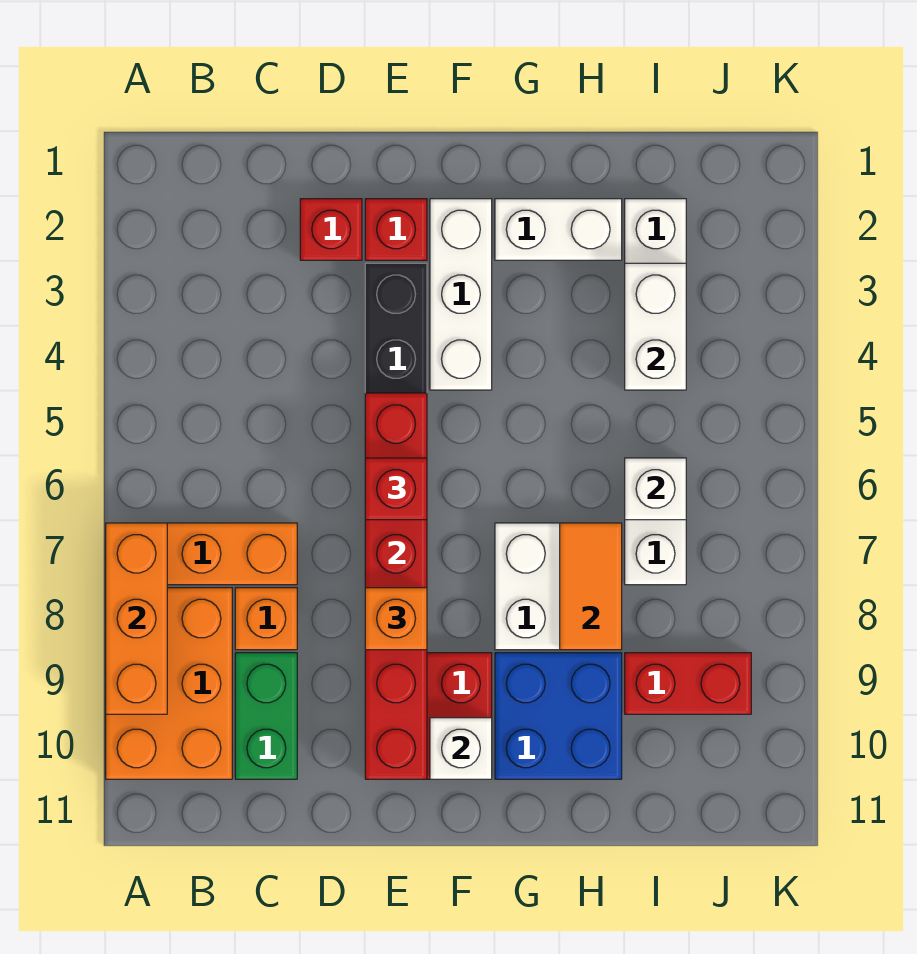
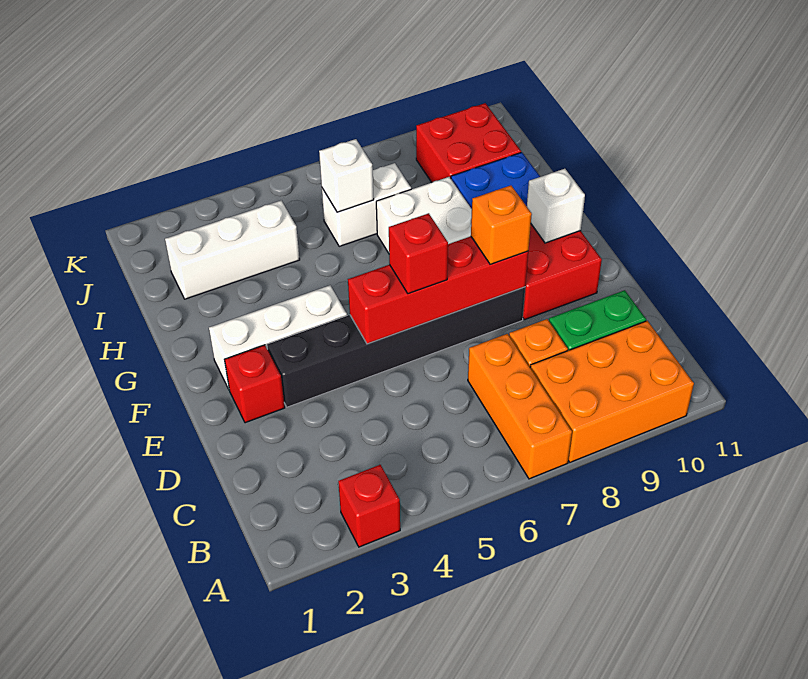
orange 1x3 brick [106,523,167,714] -> none
red 1x1 brick [300,199,362,260] -> red 1x1 brick moved to [338,465,400,547]
red 1x6 brick [365,393,427,779] -> red 1x4 brick [348,236,528,344]
white 1x2 brick [495,199,622,260] -> none
orange 1x2 tile [560,523,622,650] -> none
white 1x2 brick [625,263,686,390] -> none
red 1x2 brick [625,653,751,714] -> red 2x2 brick [416,103,521,182]

